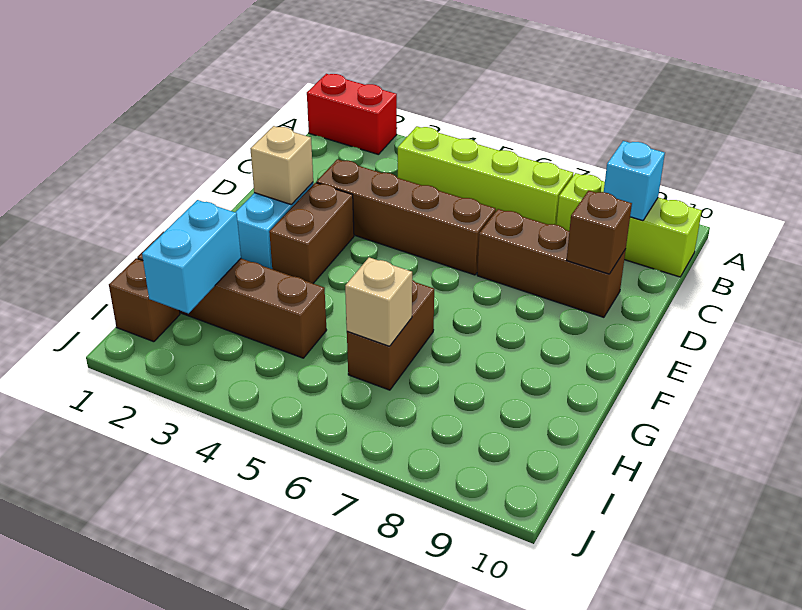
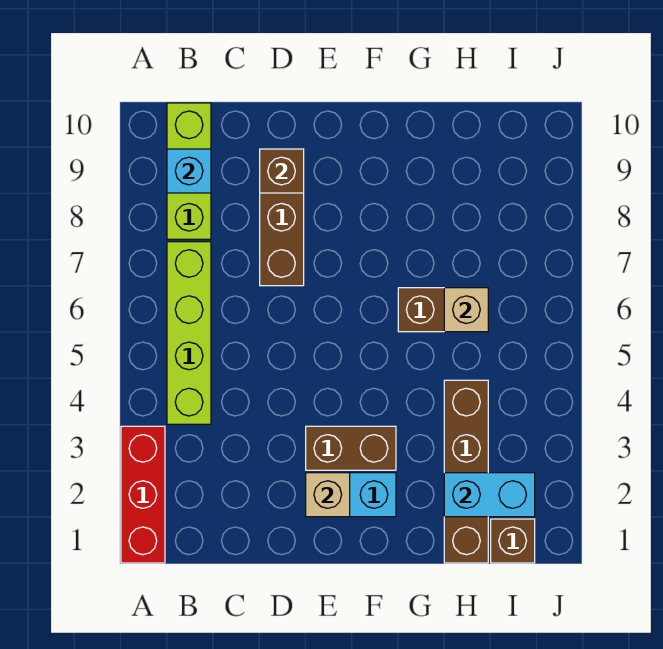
red 1x2 brick [307,74,397,155] -> red 1x3 brick [121,426,165,563]
brown 1x4 brick [316,159,496,275] -> none

